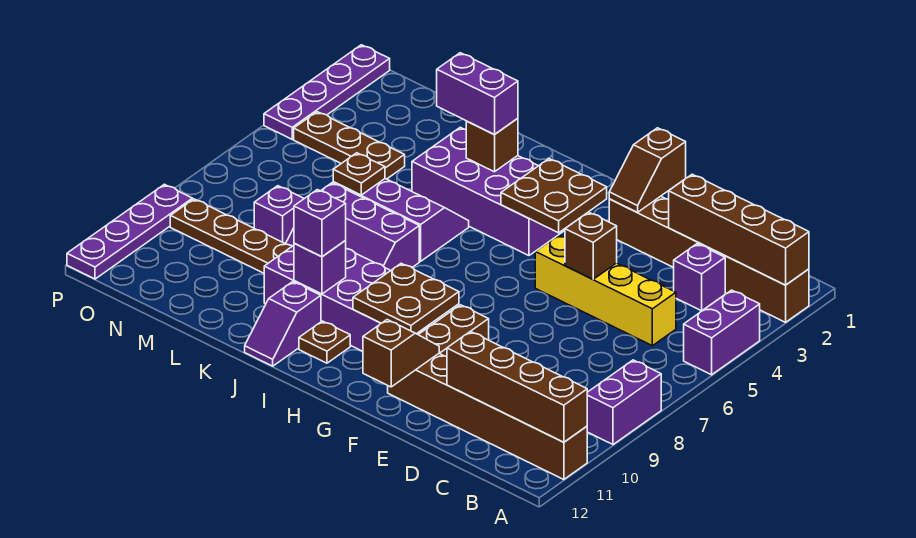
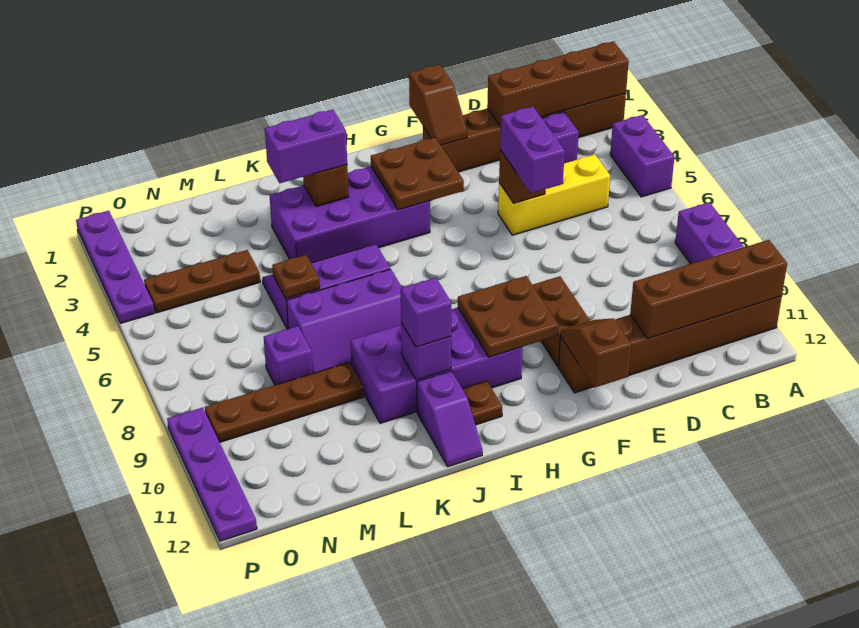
yellow 1x4 brick [535,235,676,346] -> yellow 1x3 brick [498,155,610,235]
none -> purple 1x2 brick [500,107,565,193]

